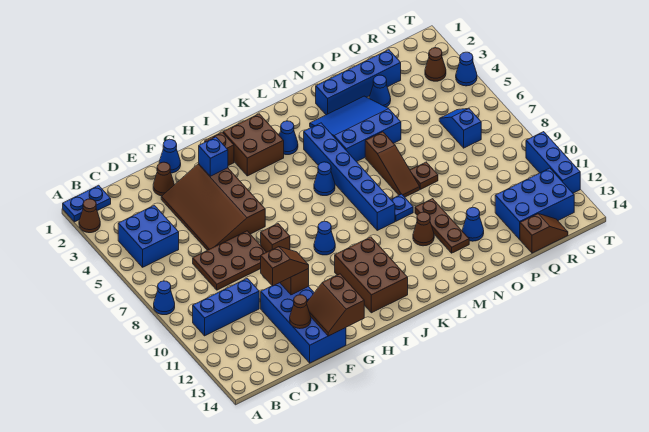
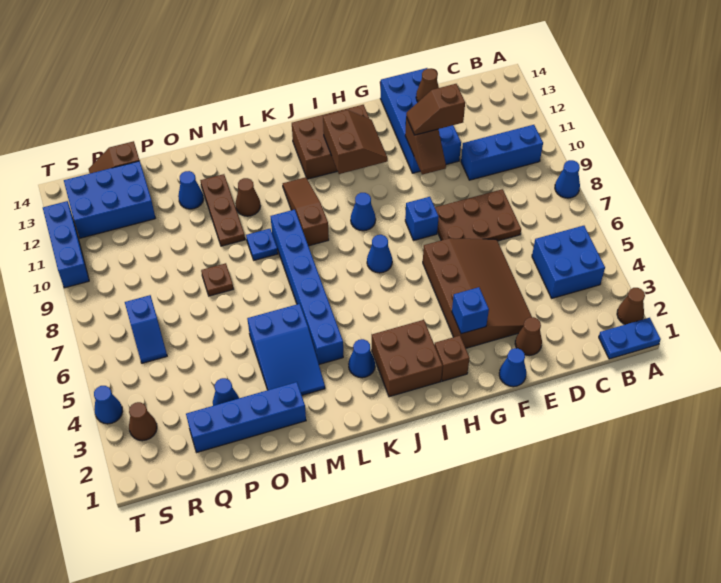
brown 2x2 slope [307,274,364,336] -> brown 2x2 slope moved to [323,110,388,174]
brown 1x1 brick [261,224,290,252] -> blue 1x1 brick [405,197,439,240]
brown 2x3 brick [335,237,408,313] -> brown 2x3 brick turned to [292,105,369,179]
blue 1x1 cone [314,162,335,196] -> blue 1x1 cone moved to [367,235,392,273]
blue 3x3 slope [310,96,401,162] -> blue 2x3 slope [247,304,325,395]
brown 1x3 slope [365,132,420,197] -> brown 1x3 slope moved to [283,177,329,246]

